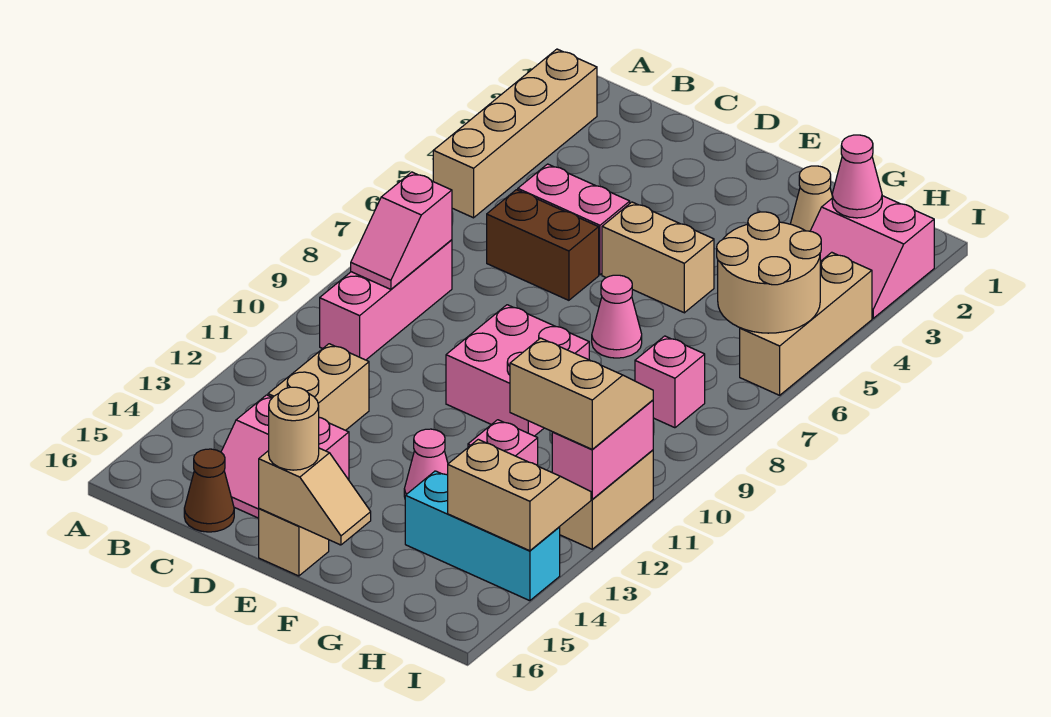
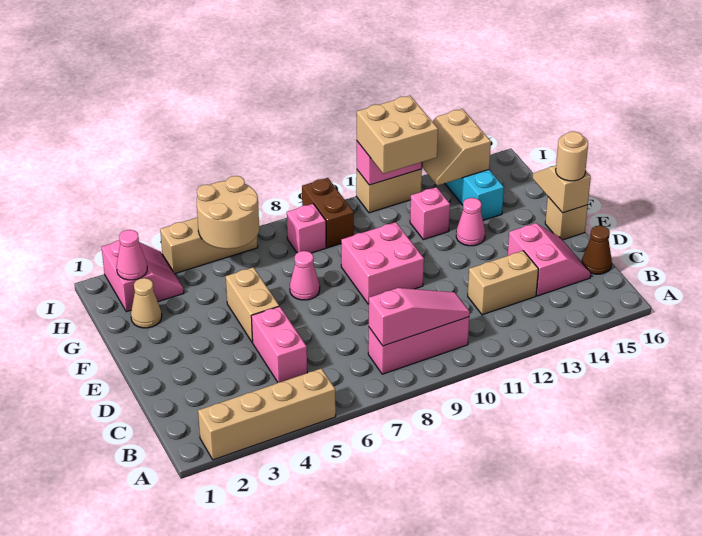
pink 1x2 slope [351,172,452,289] -> pink 1x3 slope [369,288,470,346]
brown 1x2 brick [487,190,599,300] -> brown 1x2 brick moved to [302,178,354,248]
tan 2x2 slope [510,338,653,450] -> tan 2x2 brick [357,96,438,174]

